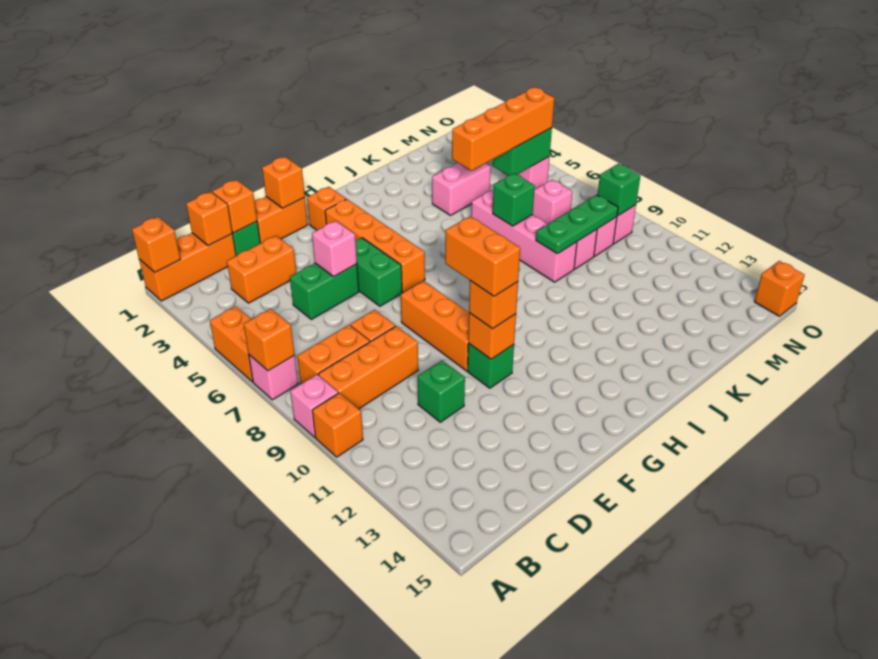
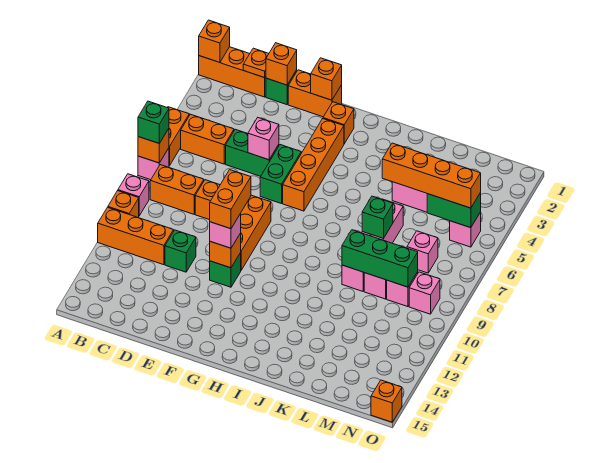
orange 1x3 brick [319,326,418,409] -> orange 1x3 brick moved to [98,207,174,265]
orange 1x1 brick [186,192,232,246] -> orange 1x1 plate [243,48,269,78]
orange 1x2 brick [227,236,296,303] -> orange 1x2 brick moved to [181,114,234,164]
orange 1x1 brick [469,281,518,329] -> pink 1x1 brick [210,214,241,248]
green 1x3 plate [536,195,618,254] -> green 1x3 brick [342,230,418,287]
green 1x1 brick [598,164,640,216] -> green 1x1 brick moved to [138,101,169,143]

